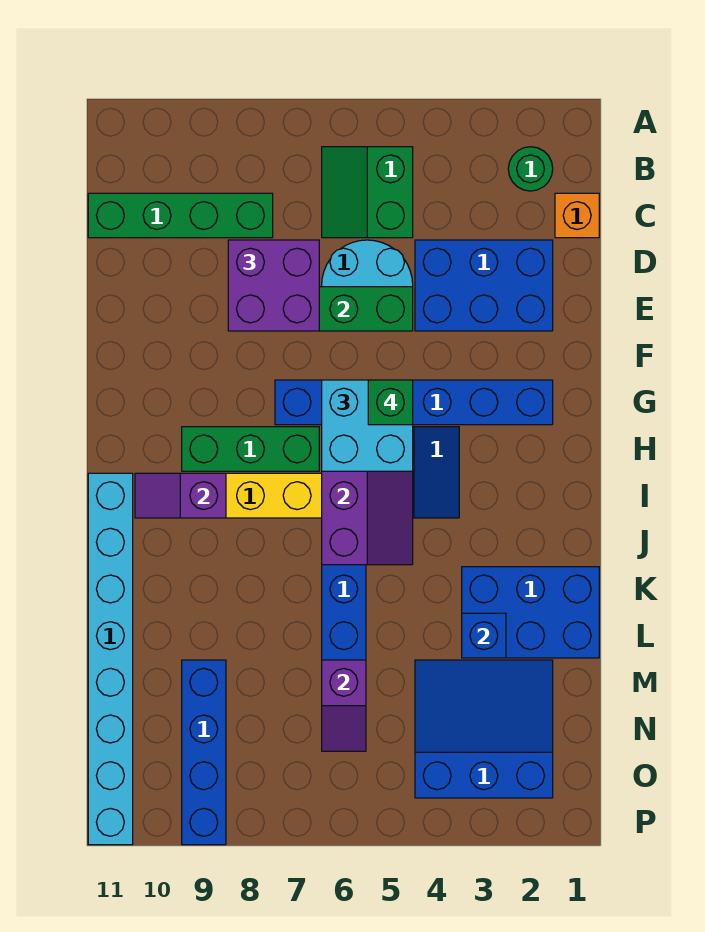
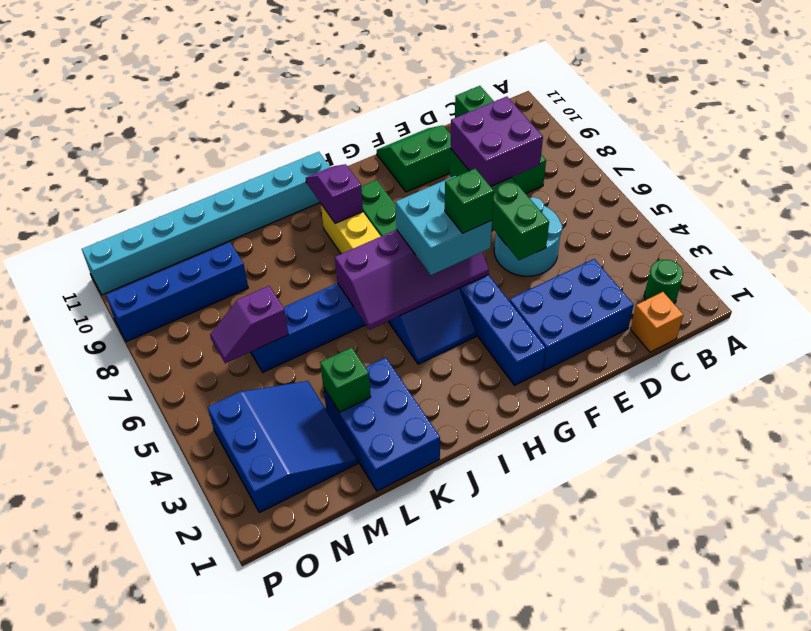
green 2x2 slope [322,147,413,238] -> green 2x2 slope moved to [377,125,451,192]
blue 2x3 brick [415,240,553,331] -> blue 2x3 brick turned to [509,259,634,371]
blue 1x1 brick [462,613,506,658] -> green 1x1 brick [320,347,371,413]

